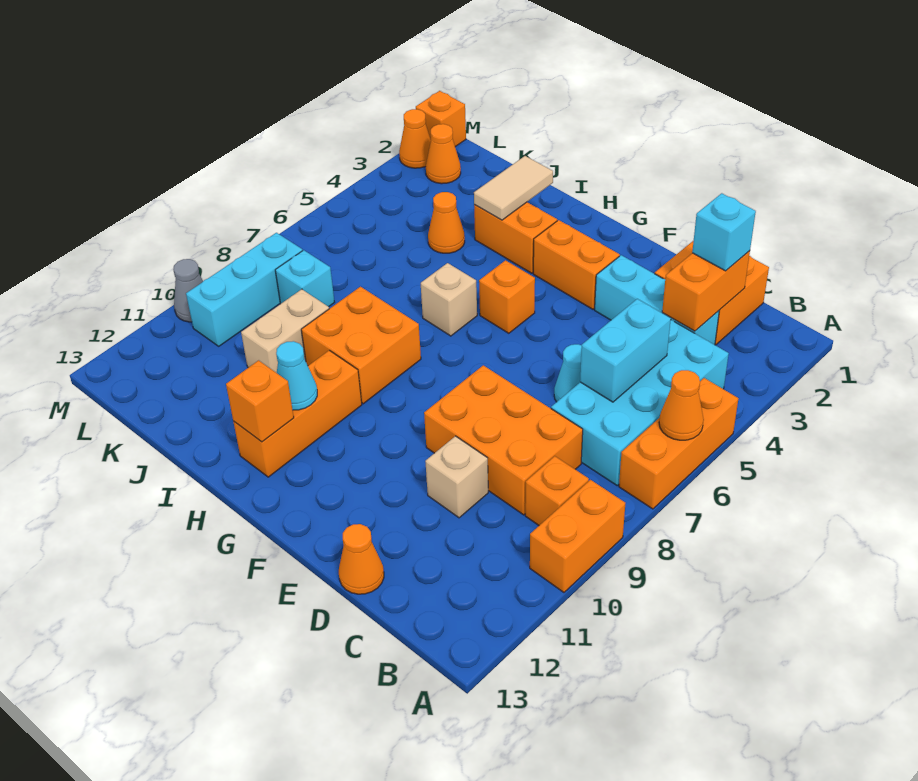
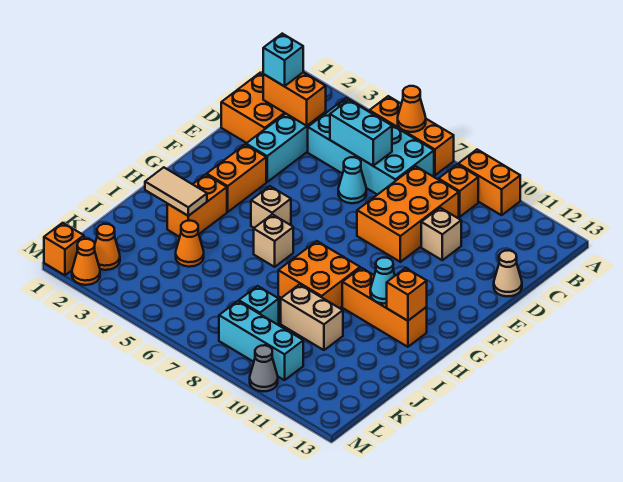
orange 1x1 cone [339,524,384,594] -> tan 1x1 cone [494,250,522,296]
orange 1x1 brick [479,260,535,333] -> tan 1x1 brick [251,186,291,228]

